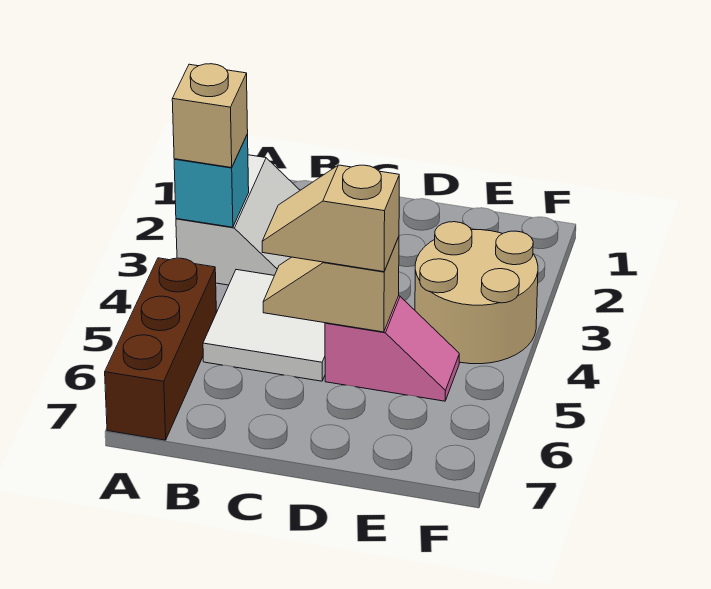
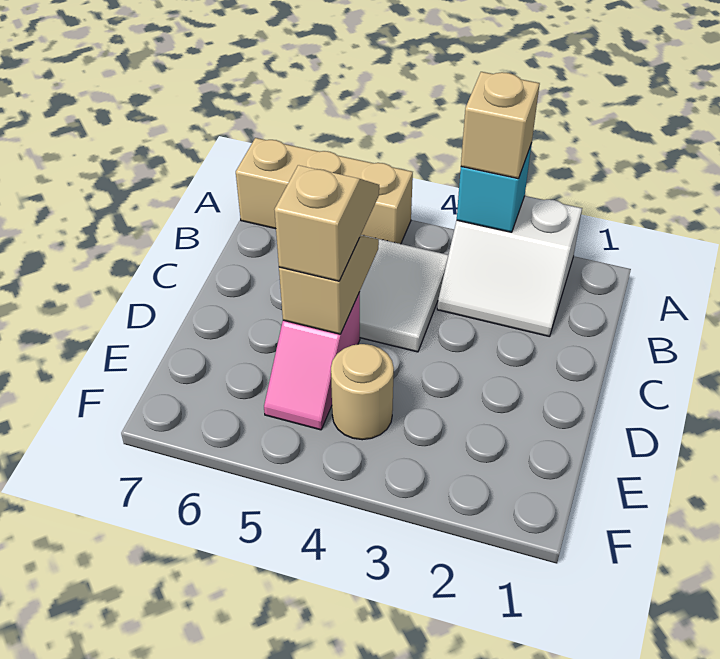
brown 1x3 brick [105,258,216,440] -> tan 1x3 brick [236,138,413,244]
tan 2x2 round brick [415,222,538,364] -> tan 1x1 round brick [331,344,394,440]

